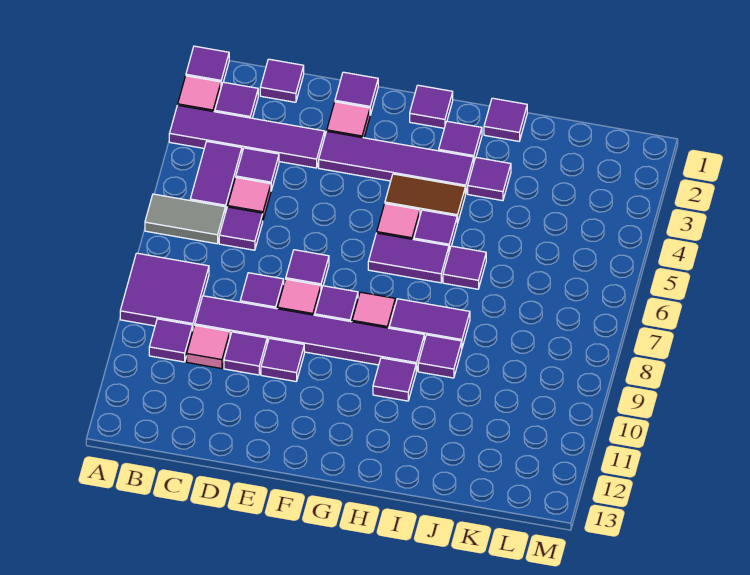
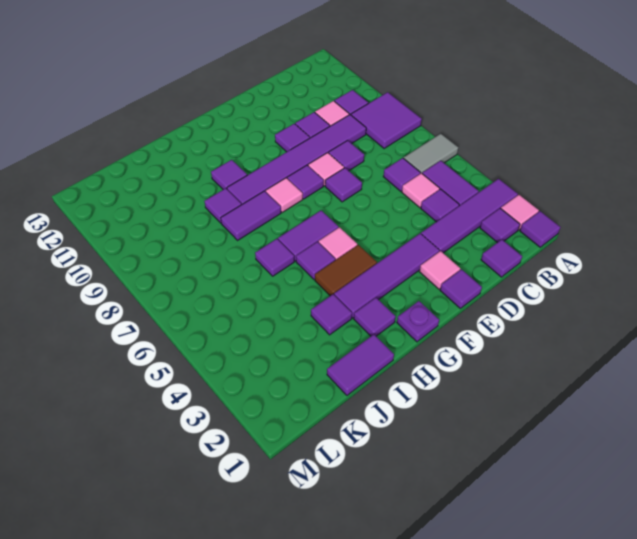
purple 1x1 tile [410,85,453,128] -> purple 1x1 plate [397,301,439,342]
purple 1x1 tile [484,98,527,141] -> purple 1x2 tile [327,334,394,395]

